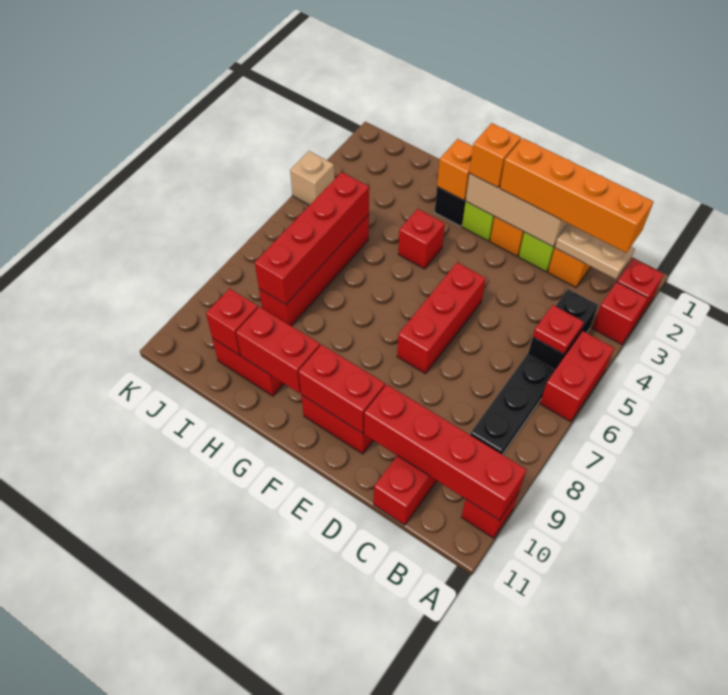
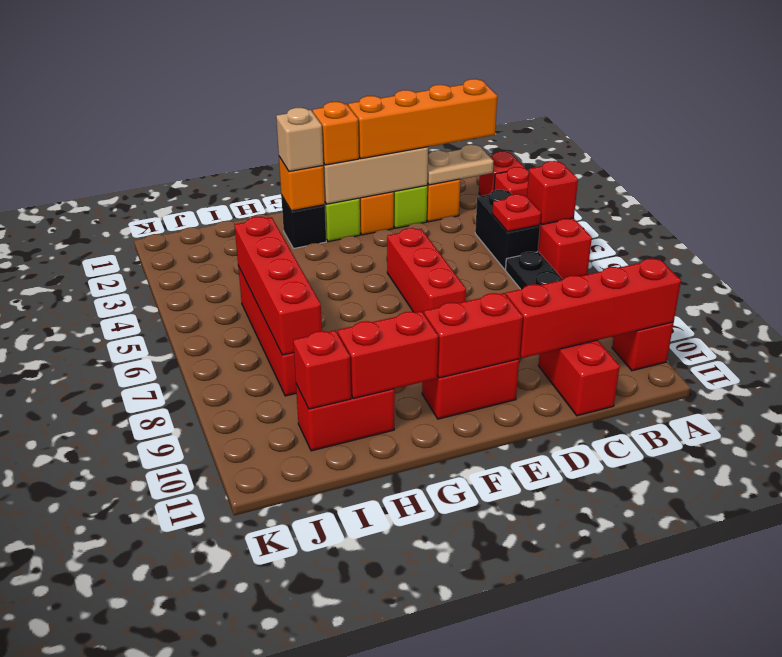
red 1x1 brick [398,209,445,269] -> red 1x1 brick moved to [527,161,578,225]
tan 1x1 brick [290,151,335,205] -> tan 1x1 brick moved to [276,108,323,172]

